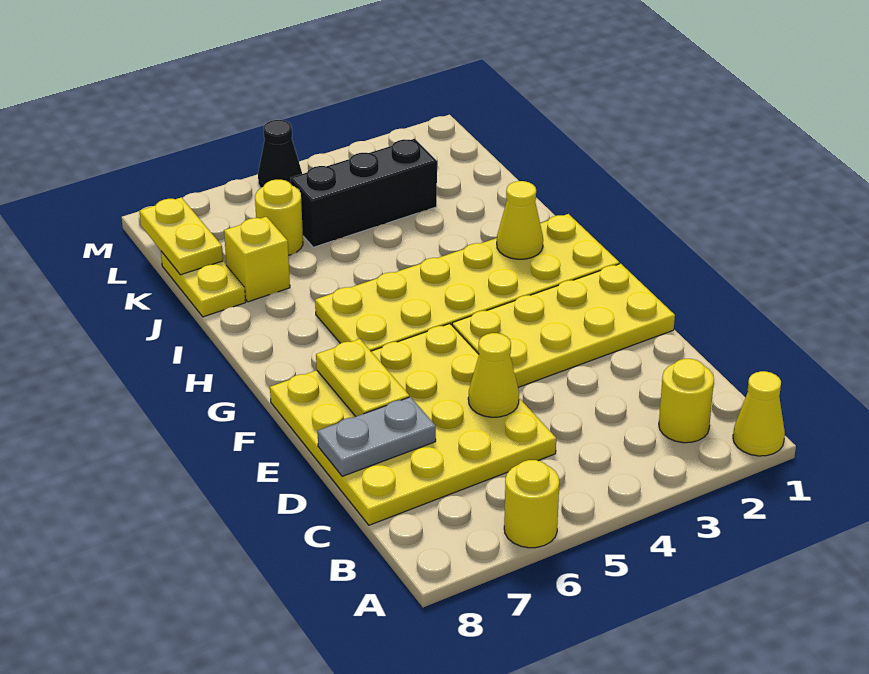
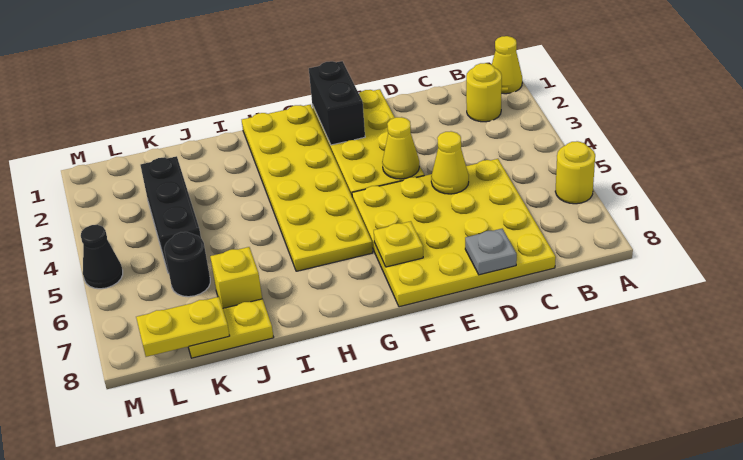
grey 1x2 plate [318,397,436,476] -> grey 1x1 plate [465,229,517,275]
yellow 1x2 plate [316,339,409,416] -> yellow 1x1 plate [374,221,423,267]
none -> black 1x2 brick [309,61,365,145]
yellow 1x1 cone [497,181,543,259] -> yellow 1x1 cone moved to [382,117,419,179]
yellow 1x1 round brick [255,180,303,255] -> black 1x1 round brick [164,232,210,297]

